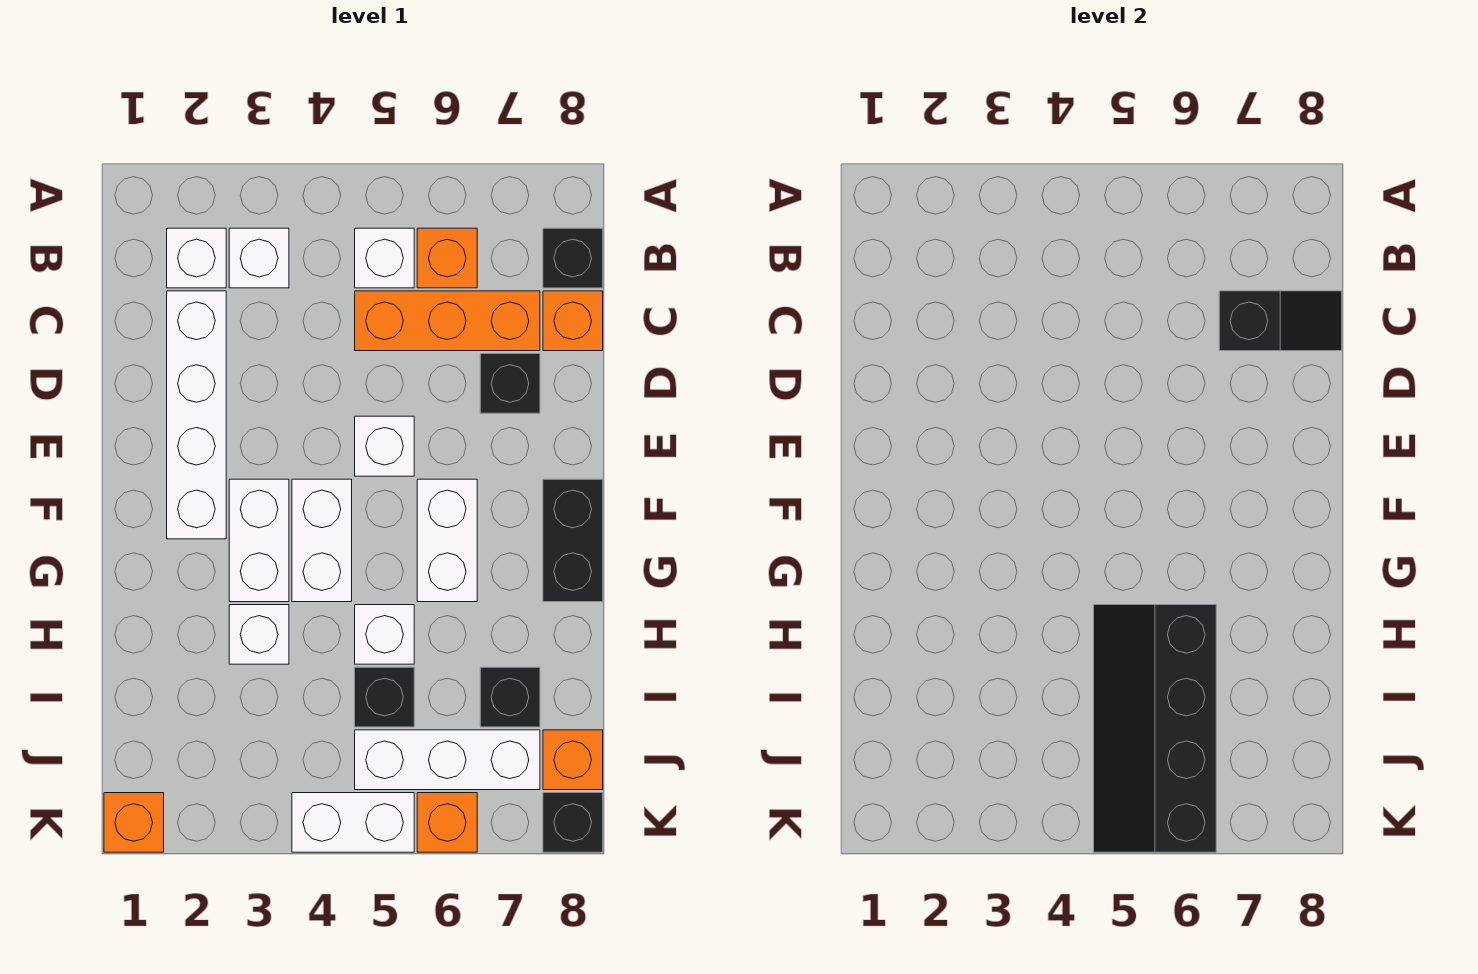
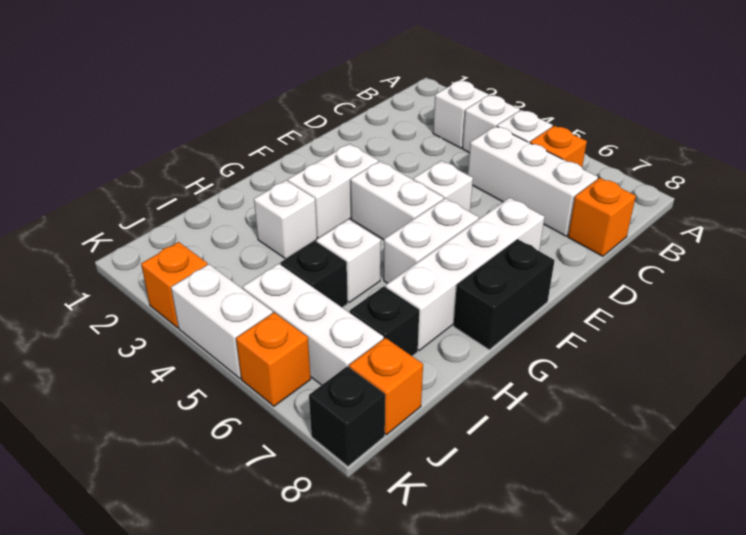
white 1x1 brick [167,228,226,288] -> white 1x1 brick moved to [462,95,520,153]
black 1x1 brick [543,228,603,288] -> none
white 1x4 brick [167,291,226,539] -> white 1x4 brick moved to [385,198,544,350]
orange 1x3 brick [355,291,540,351] -> white 1x3 brick [468,126,598,236]
black 1x2 slope [1219,291,1342,351] -> none
black 1x1 brick [480,354,540,413] -> none
white 1x2 brick [292,479,352,602] -> white 1x2 brick turned to [351,161,444,240]
black 2x4 slope [1094,605,1216,852] -> none
orange 1x1 brick [104,793,164,852] -> orange 1x1 brick moved to [141,242,208,328]

